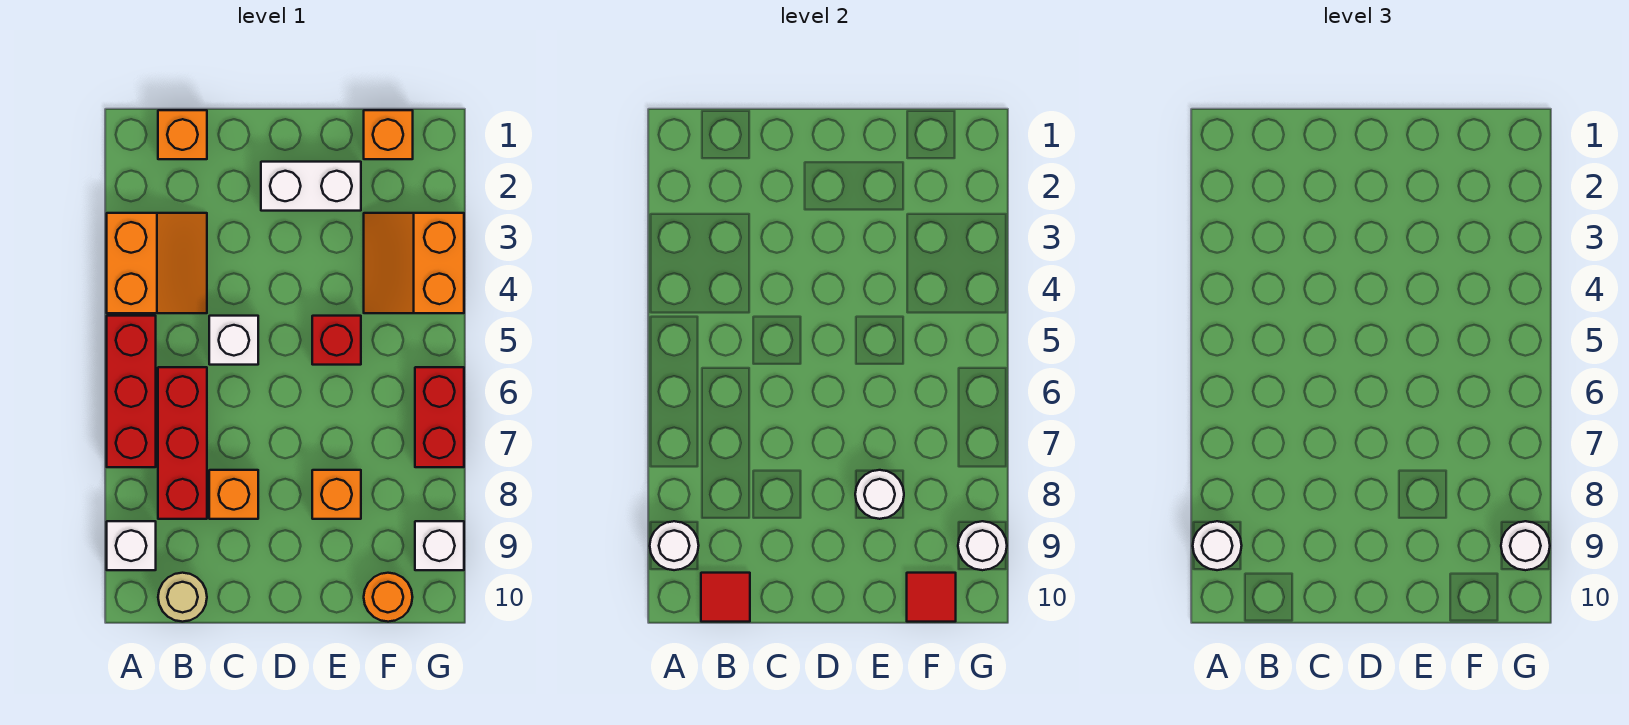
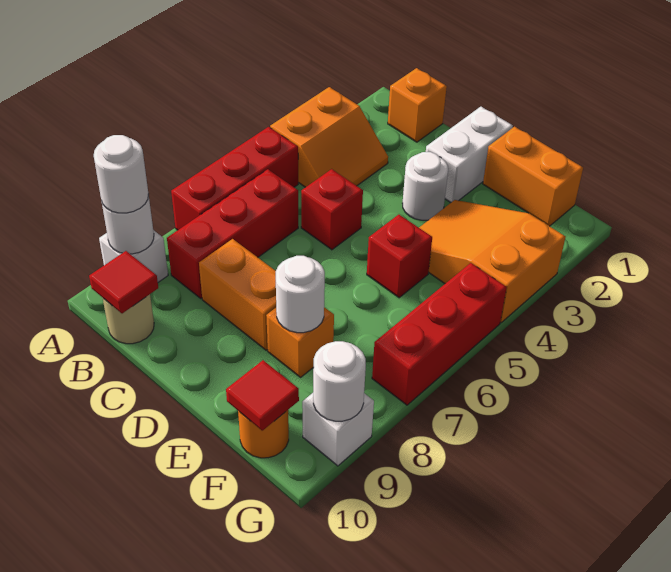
white 1x1 brick [209,316,258,365] -> red 1x1 brick [301,169,363,250]
orange 1x1 brick [209,470,258,519] -> orange 1x2 brick [199,239,276,350]
white 1x2 brick [261,162,361,211] -> white 1x2 brick turned to [426,107,513,202]
orange 1x1 brick [364,110,413,159] -> orange 1x2 brick [483,127,583,226]
orange 2x2 slope [364,213,464,313] -> orange 2x3 slope [419,200,566,322]
red 1x2 brick [415,367,464,467] -> red 1x3 brick [372,263,507,405]
white 1x1 round brick [1501,521,1550,570] -> white 1x1 round brick moved to [402,152,448,220]

